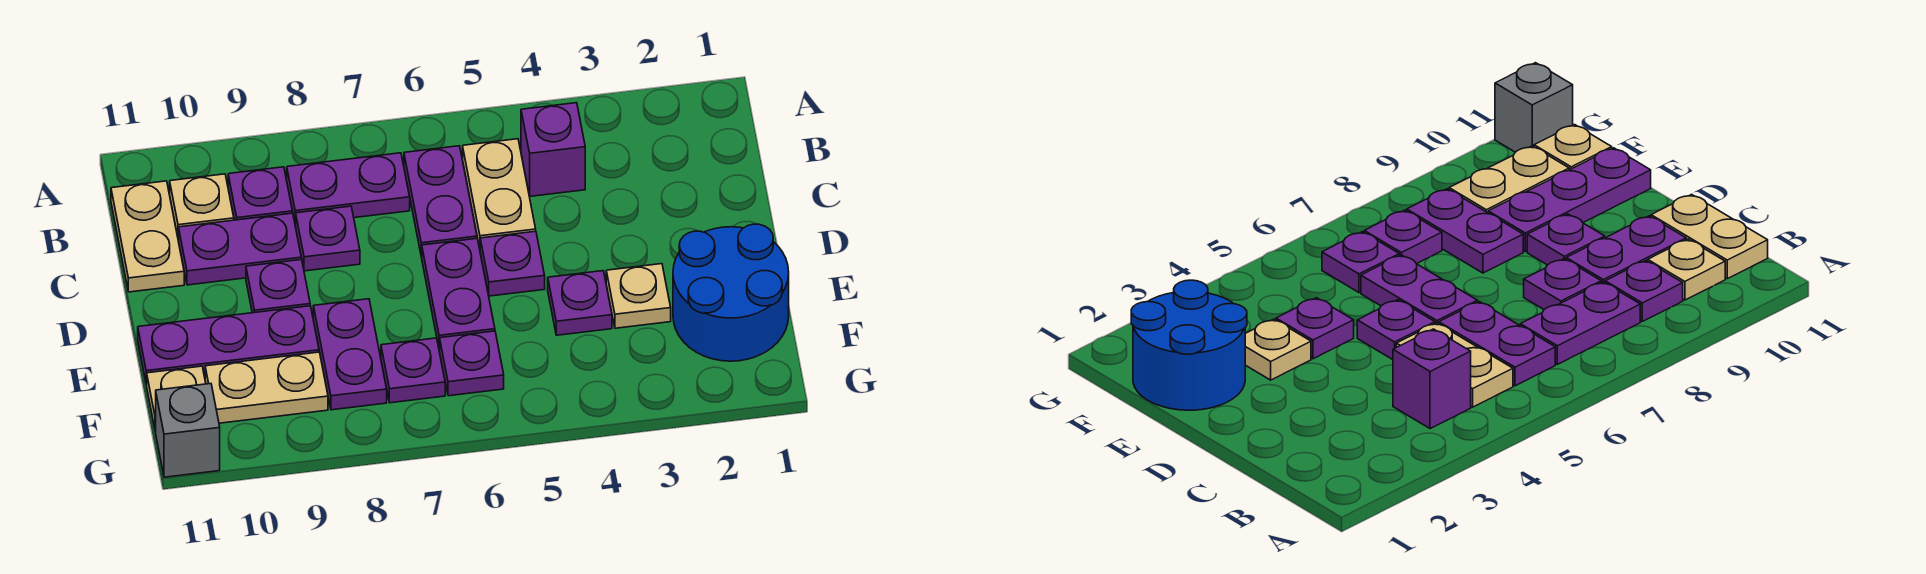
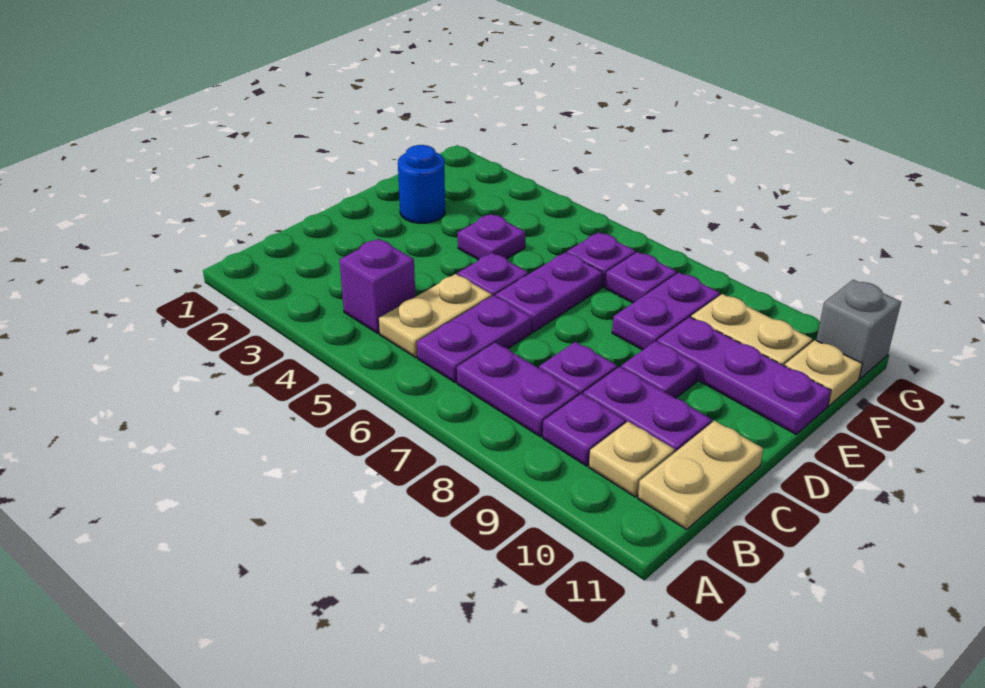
blue 2x2 round brick [673,224,789,361] -> blue 1x1 round brick [398,145,445,223]
tan 1x1 plate [606,264,671,328] -> none

